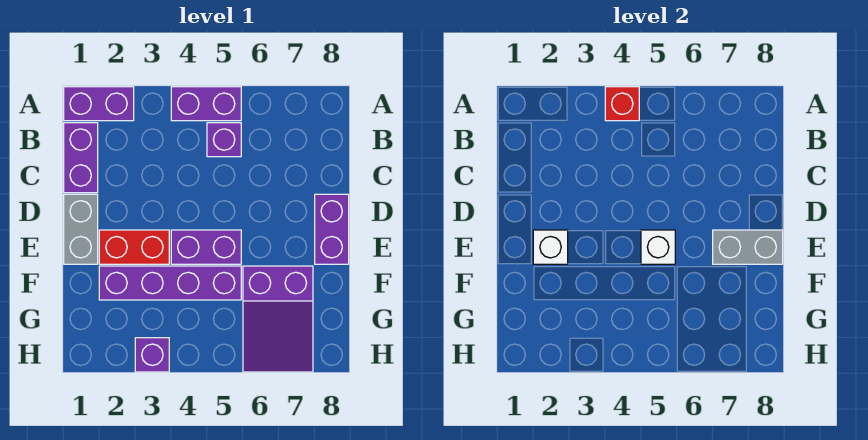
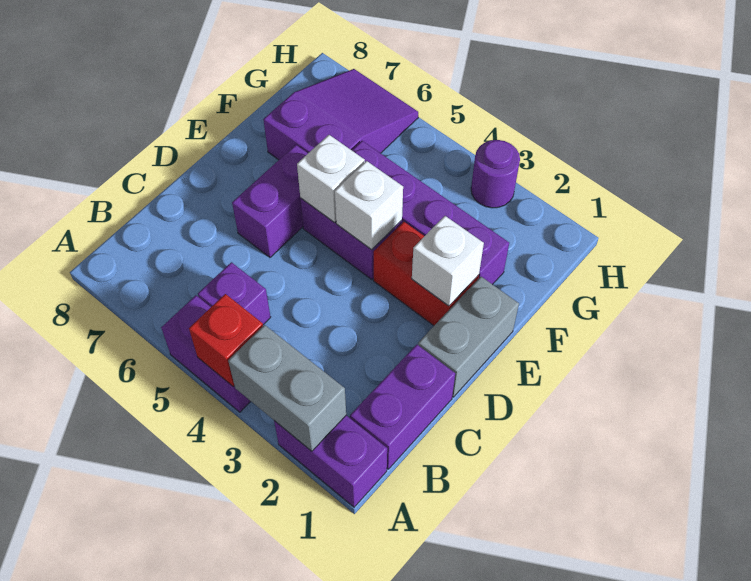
purple 1x2 brick [315,194,349,264] -> purple 1x2 brick moved to [232,145,308,257]
none -> white 1x1 brick [335,161,403,250]
grey 1x2 brick [713,230,783,264] -> grey 1x2 brick moved to [228,325,346,451]
purple 1x1 brick [135,338,169,372] -> purple 1x1 round brick [471,140,520,208]

